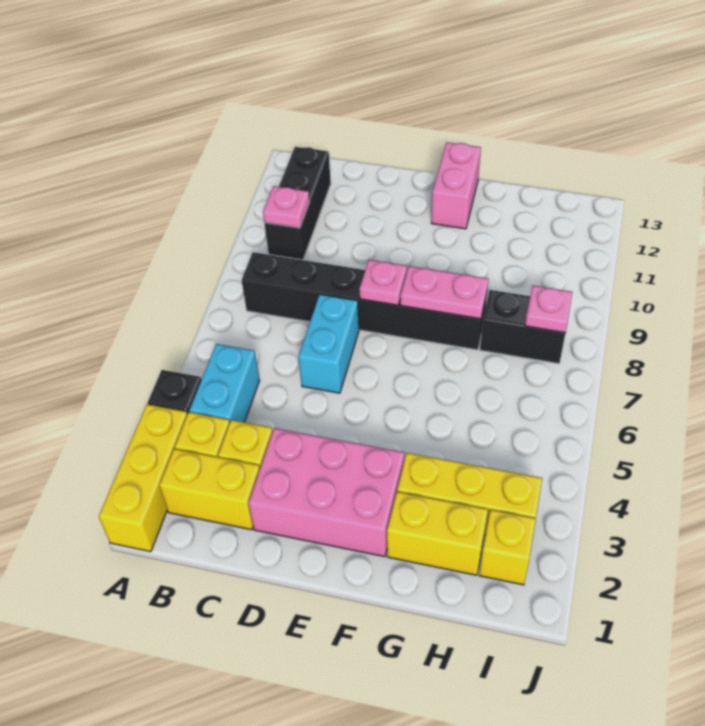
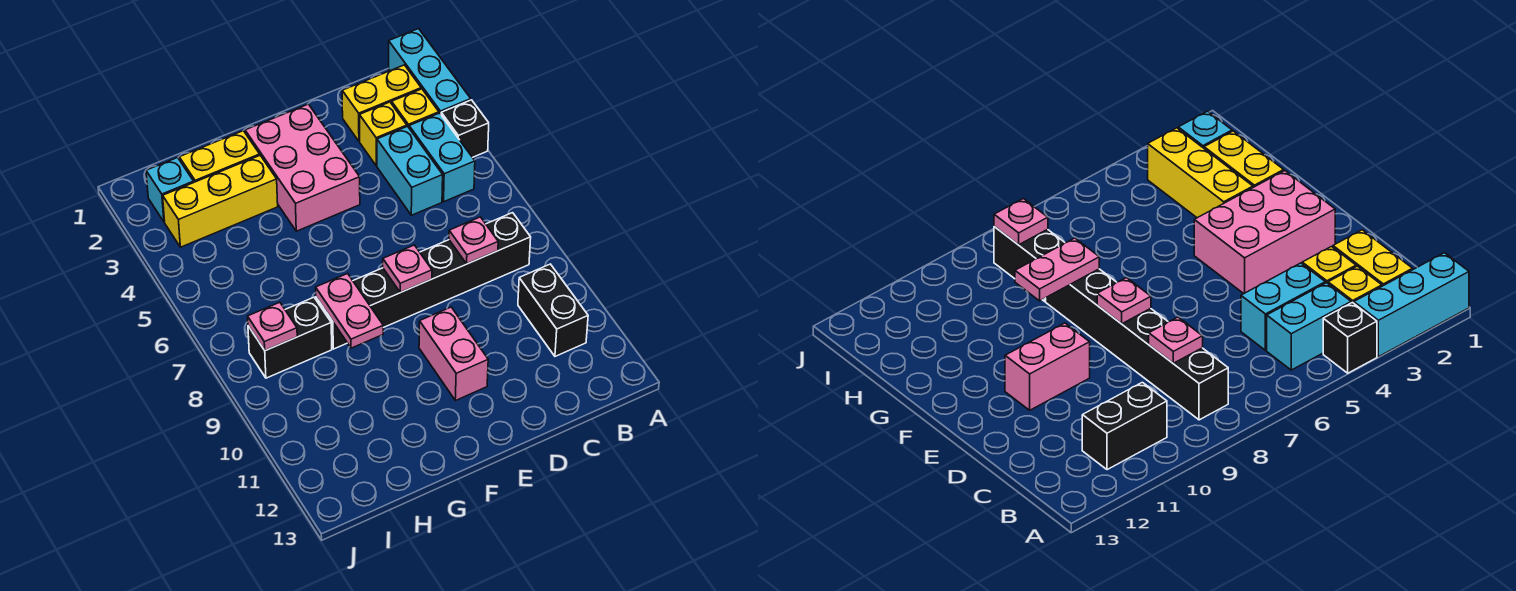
yellow 1x3 brick [99,404,187,552] -> cyan 1x3 brick [389,29,471,114]
black 1x3 brick [264,147,331,260] -> black 1x2 brick [518,264,588,356]
pink 1x1 plate [263,186,310,228] -> pink 1x1 plate moved to [449,217,498,264]
pink 2x3 brick [249,428,404,557] -> pink 2x3 brick turned to [245,104,360,231]
cyan 1x2 brick [298,294,359,393] -> cyan 1x2 brick moved to [377,126,443,215]
pink 1x2 plate [400,266,488,319] -> pink 1x2 plate turned to [316,274,383,348]
pink 1x2 brick [431,142,481,229] -> pink 1x2 brick moved to [419,307,488,401]
yellow 1x1 brick [479,510,536,585] -> cyan 1x1 brick [146,158,194,222]

